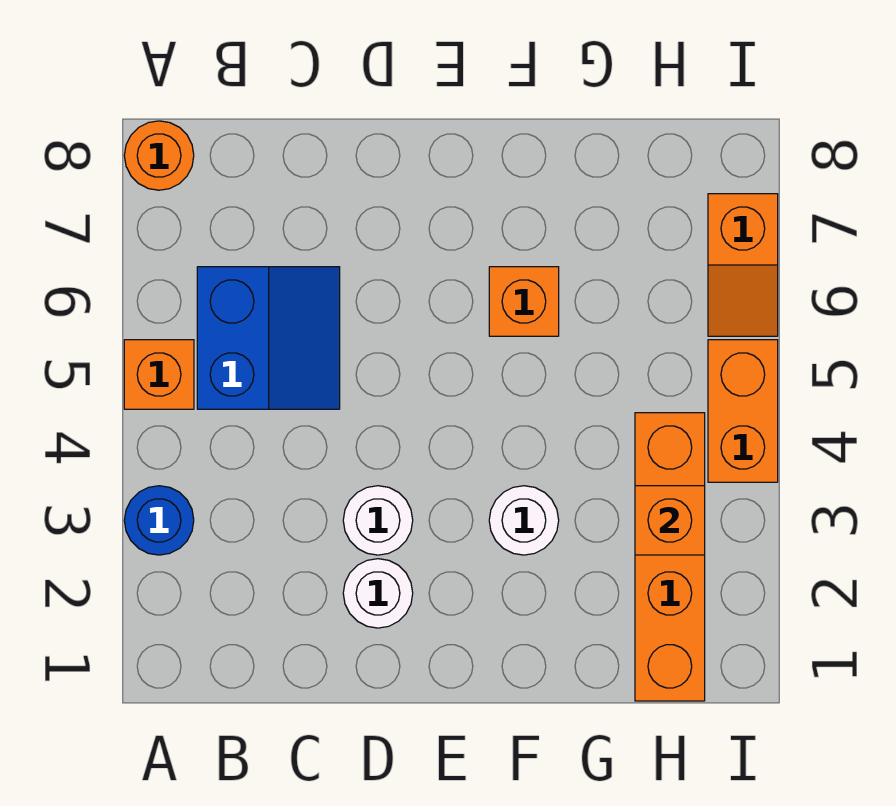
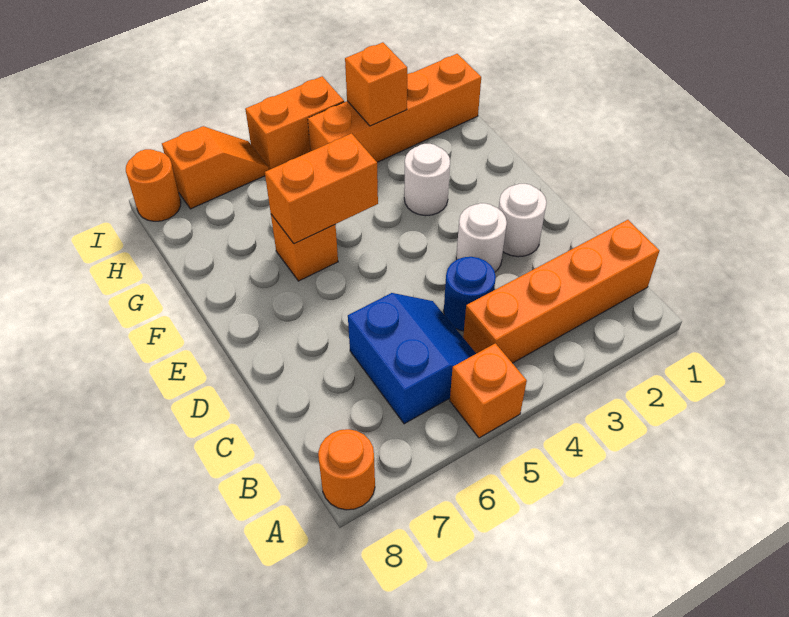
blue 1x1 round brick [124,486,194,555] -> blue 1x1 round brick moved to [444,257,496,331]
none -> orange 1x4 brick [463,220,659,363]
blue 2x2 slope [197,267,340,409] -> blue 2x2 slope turned to [348,293,476,424]
none -> orange 1x2 brick [265,133,378,244]
none -> orange 1x1 round brick [126,149,181,221]

